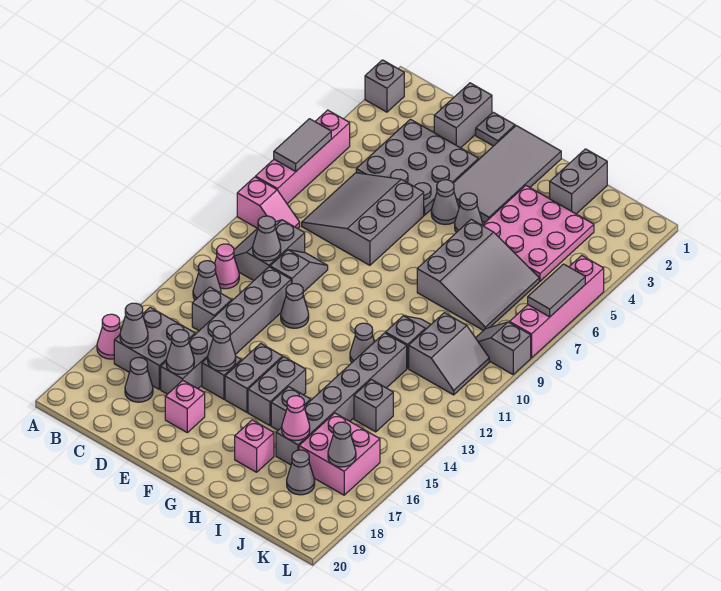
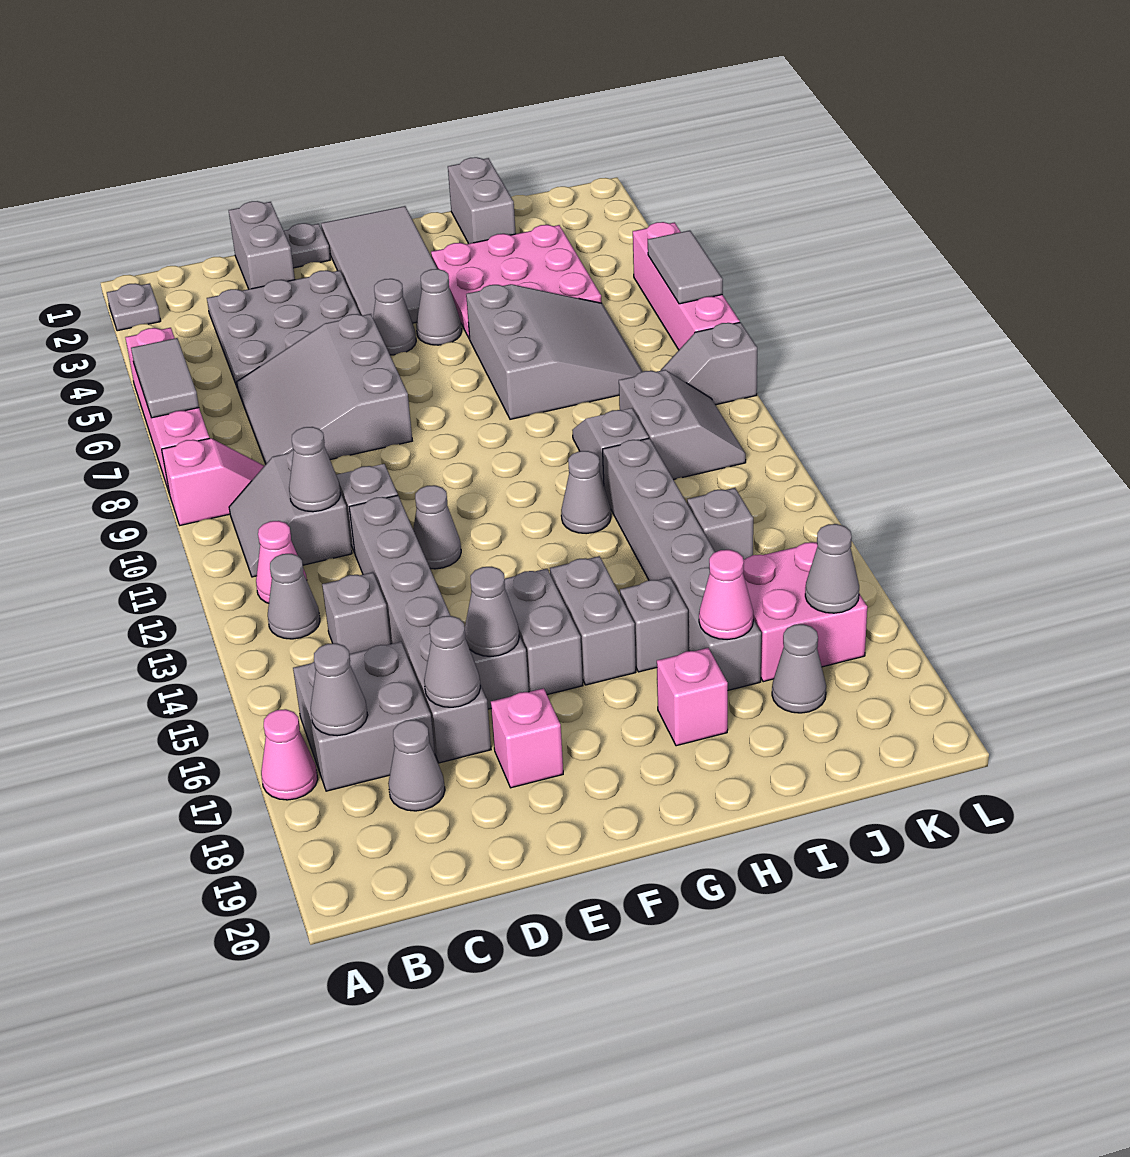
grey 1x1 brick [365,60,404,112] -> grey 1x1 plate [107,283,161,331]

